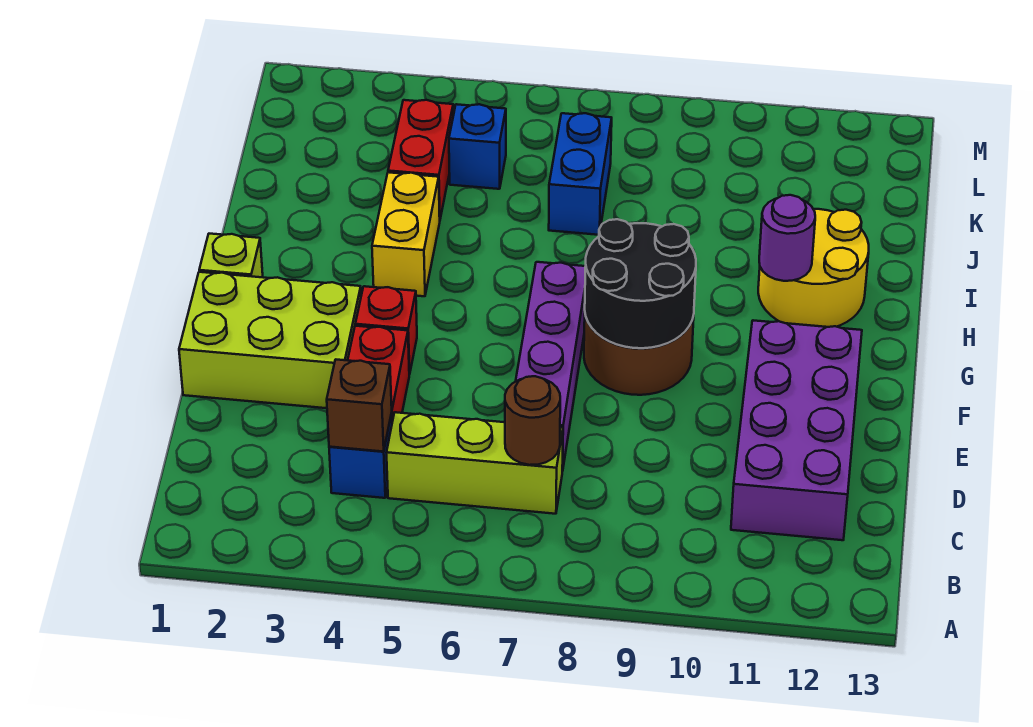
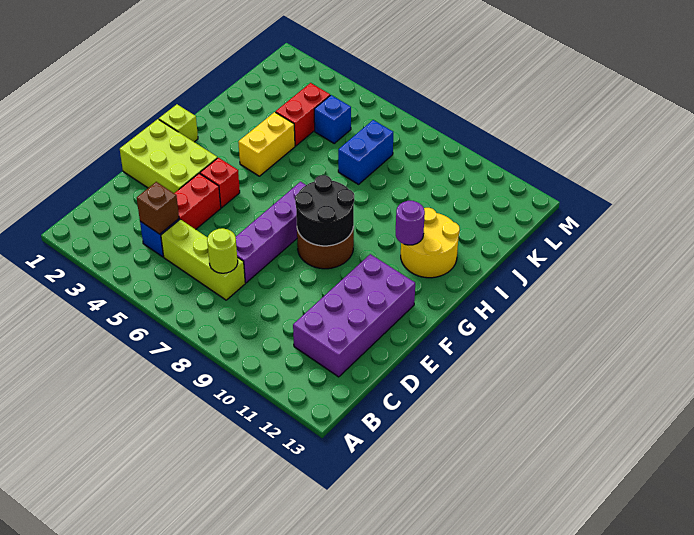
brown 1x1 round brick [505,376,560,465] -> lime 1x1 round brick [207,228,238,273]

